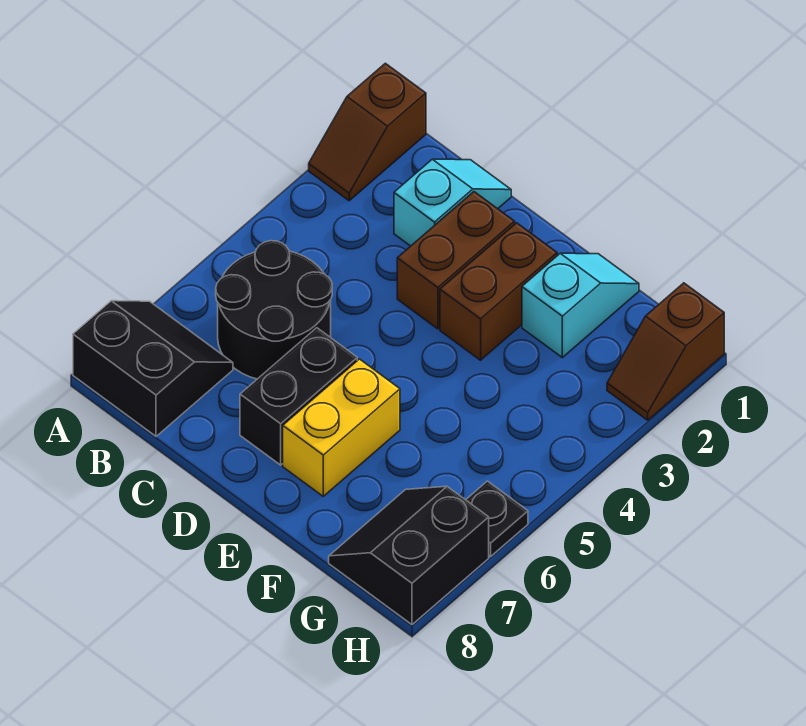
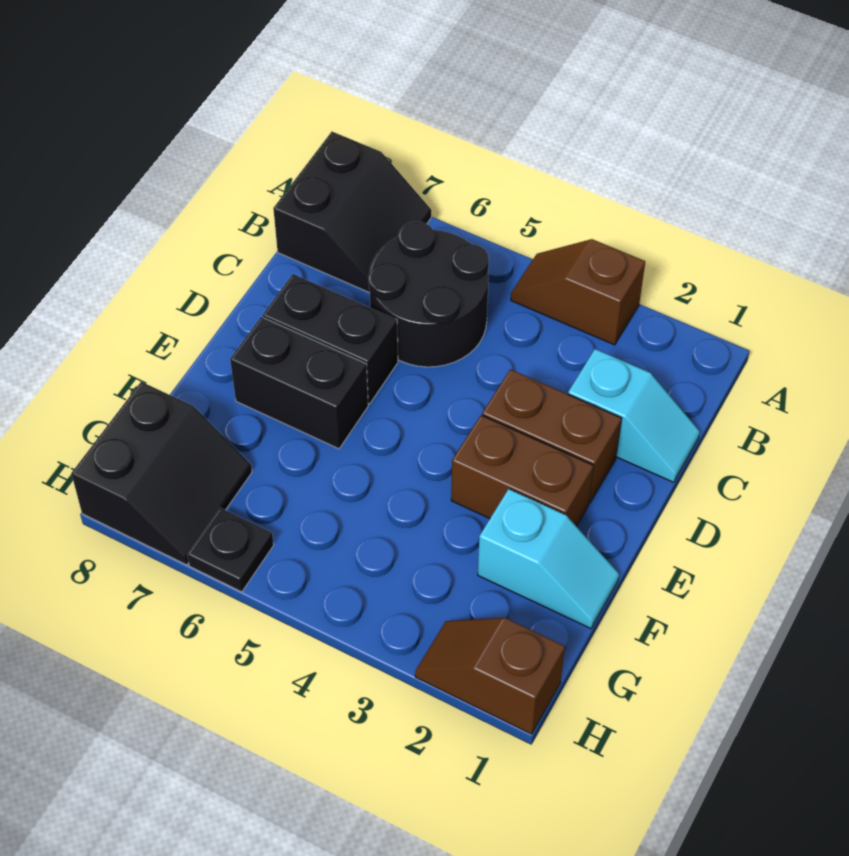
brown 1x2 slope [309,63,426,201] -> brown 1x2 slope moved to [511,239,645,345]
yellow 1x2 brick [283,359,400,496] -> black 1x2 brick [230,317,368,449]
black 2x2 slope [329,486,489,624] -> black 2x2 slope turned to [71,382,252,565]

